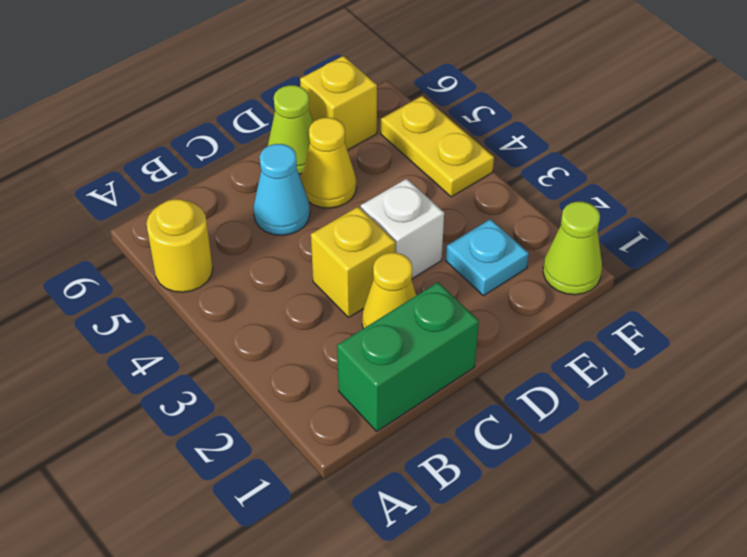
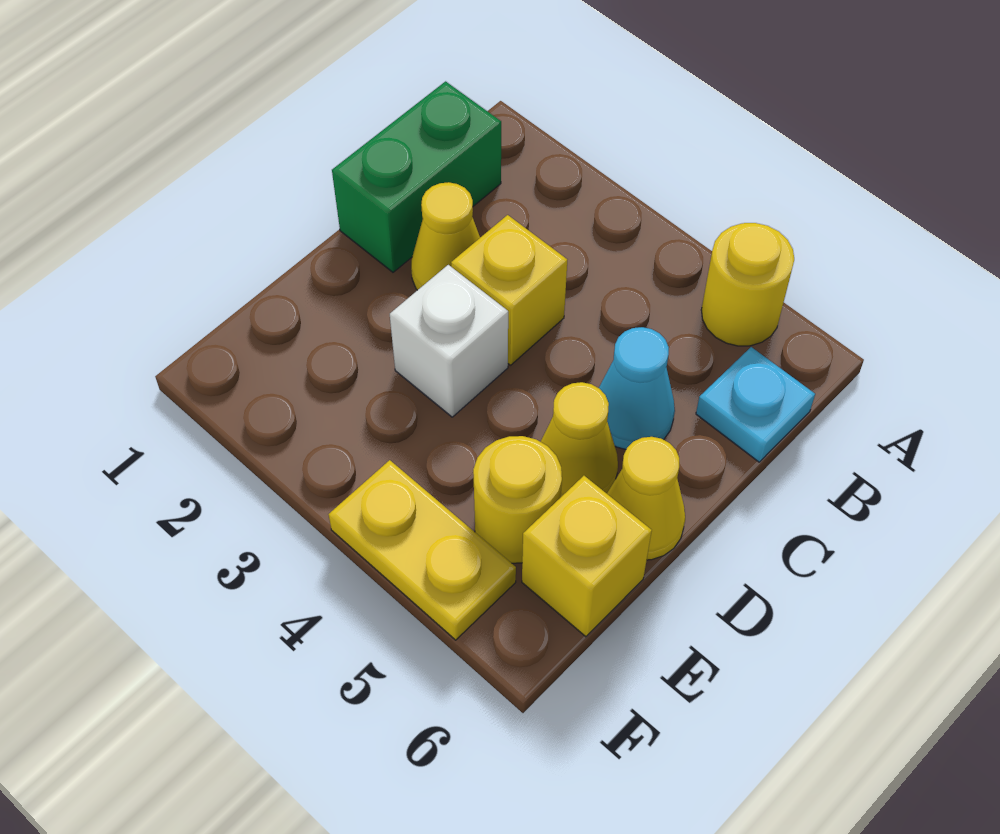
lime 1x1 cone [268,85,313,174] -> yellow 1x1 cone [607,437,685,560]
cyan 1x1 plate [446,219,529,296] -> cyan 1x1 plate moved to [696,347,815,462]
none -> yellow 1x1 round brick [473,436,562,563]
lime 1x1 cone [543,202,602,295] -> none

